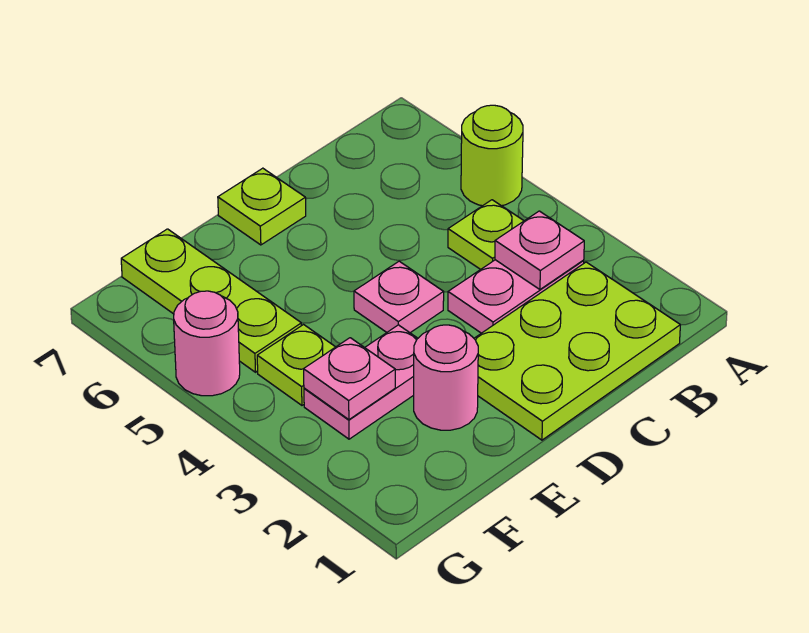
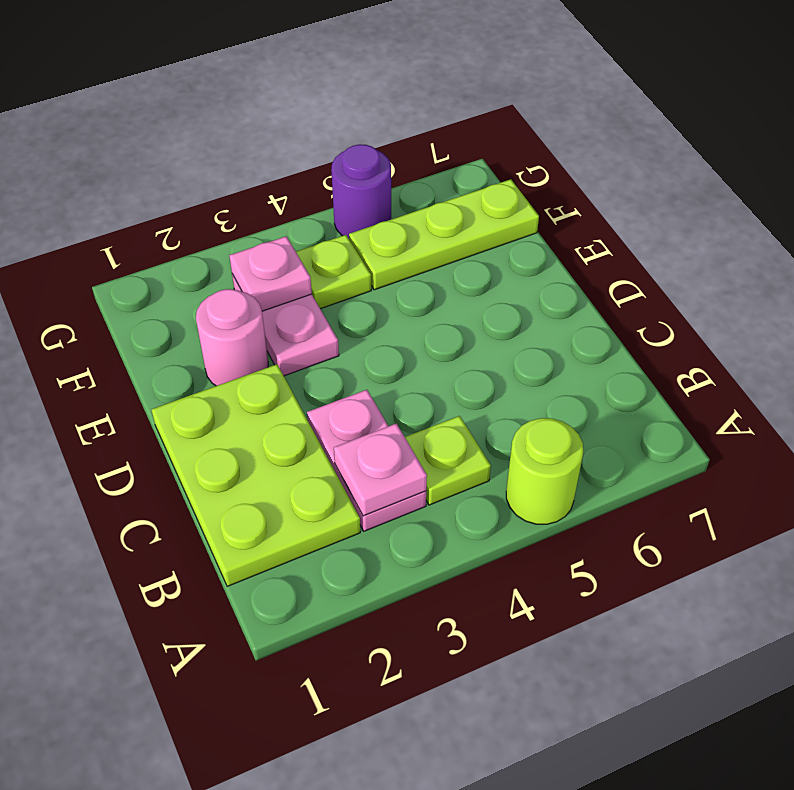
pink 1x1 plate [354,261,444,333] -> none
lime 1x1 plate [218,168,306,245] -> none
pink 1x1 round brick [174,291,240,396] -> purple 1x1 round brick [331,144,391,238]

